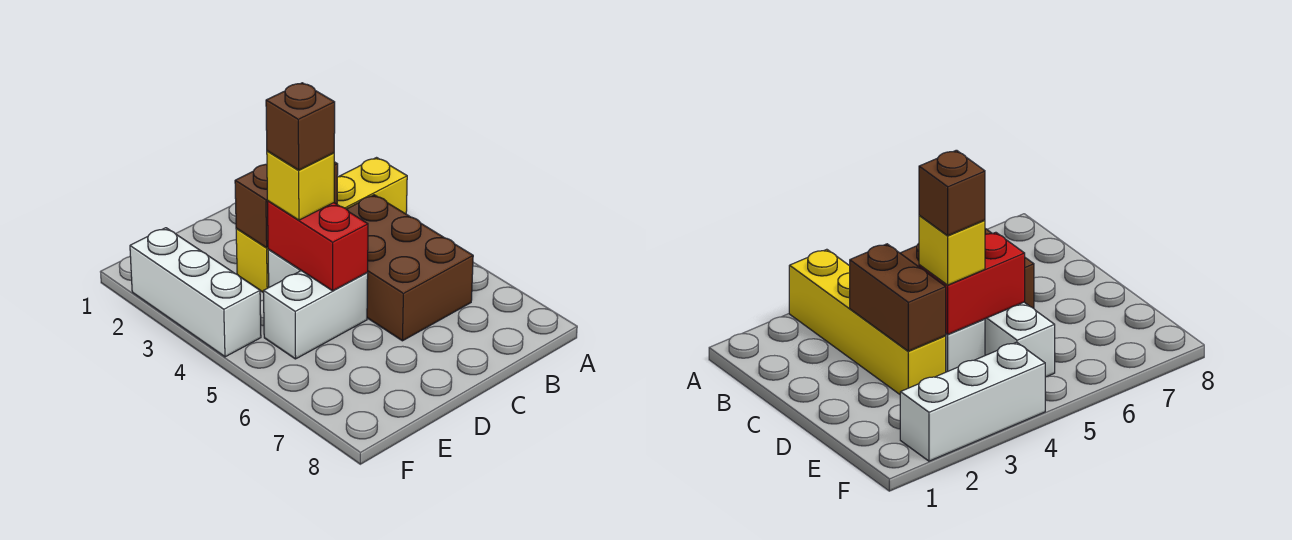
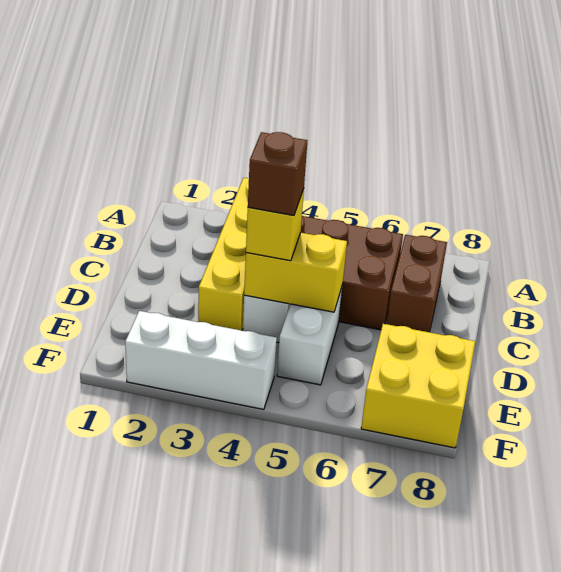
brown 1x2 brick [235,162,338,248] -> brown 1x2 brick moved to [387,235,447,332]
red 1x2 brick [267,201,368,291] -> yellow 1x2 brick [244,233,347,312]
none -> yellow 2x2 brick [361,324,475,448]

